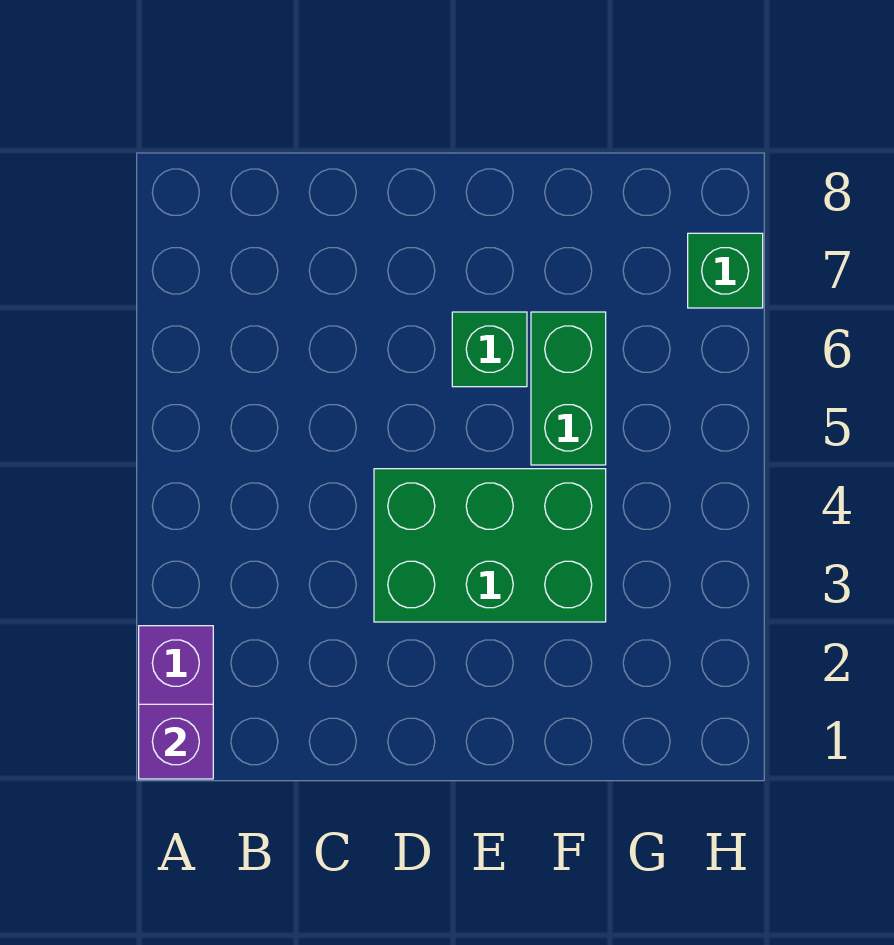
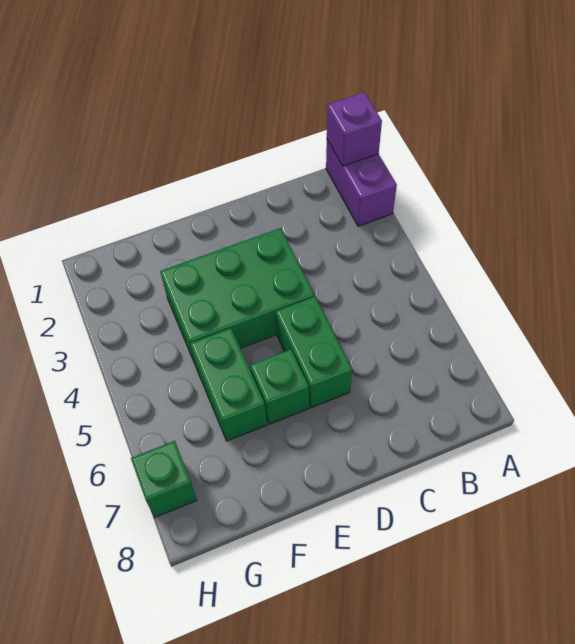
none -> green 1x2 brick [276,296,352,408]

